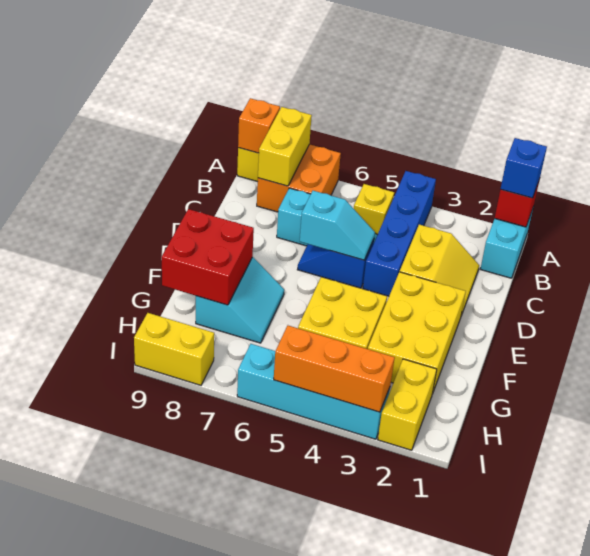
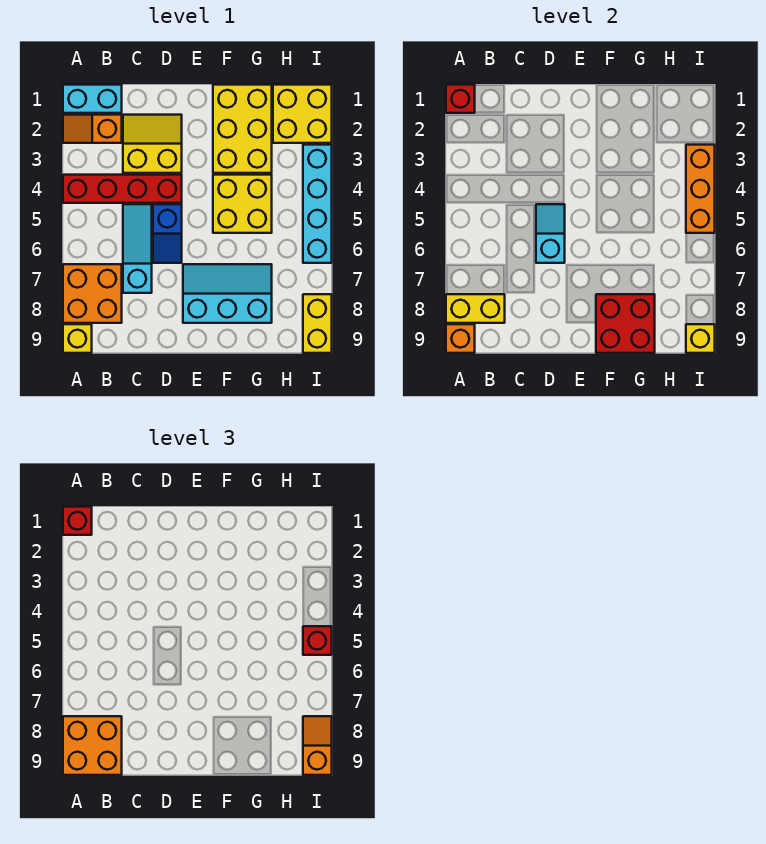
blue 1x1 brick [501,138,547,198] -> red 1x1 brick [63,507,92,535]
none -> orange 1x2 slope [63,115,122,143]
blue 1x4 brick [363,171,436,296] -> red 1x4 brick [63,175,182,203]
none -> orange 2x2 brick [63,716,122,775]
yellow 1x1 brick [354,184,394,235] -> yellow 1x1 brick moved to [686,324,715,353]
yellow 2x3 brick [368,272,466,394] -> yellow 2x3 brick turned to [213,85,272,173]
cyan 2x2 slope [196,257,284,343] -> cyan 2x3 slope [183,264,272,323]
yellow 1x2 brick [378,359,437,450] -> yellow 2x2 brick [273,85,332,143]
none -> red 1x1 brick [303,626,332,655]
none -> orange 1x2 slope [303,716,332,775]

